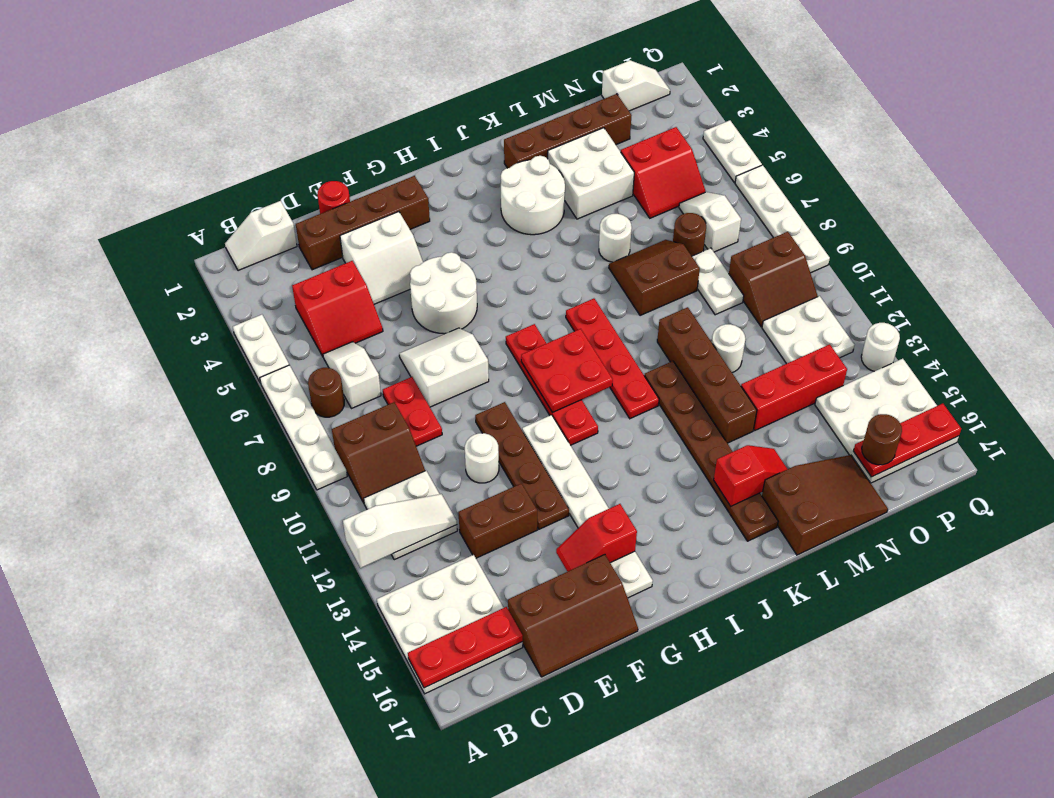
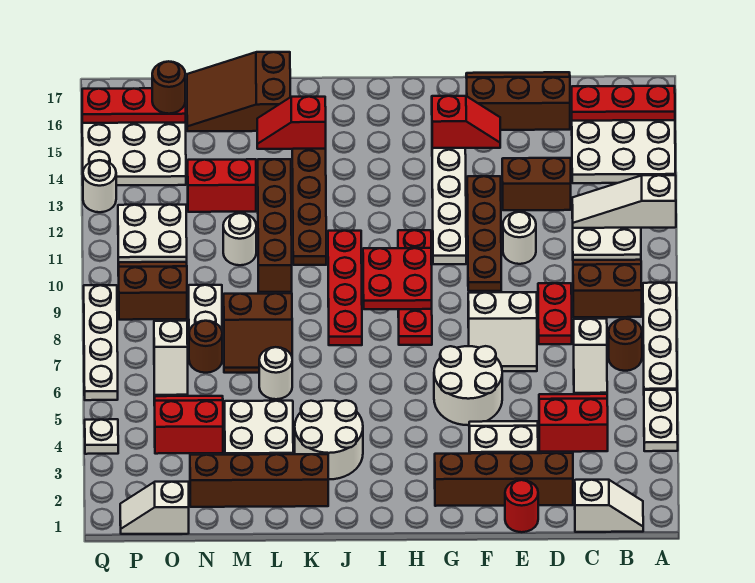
red 1x3 brick [741,344,847,430] -> red 1x2 brick [188,159,256,212]
white 1x2 plate [703,120,762,183] -> white 1x1 plate [85,419,118,454]

